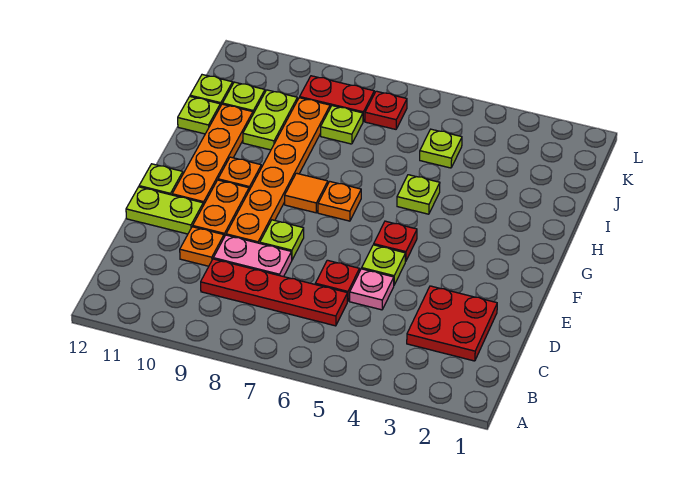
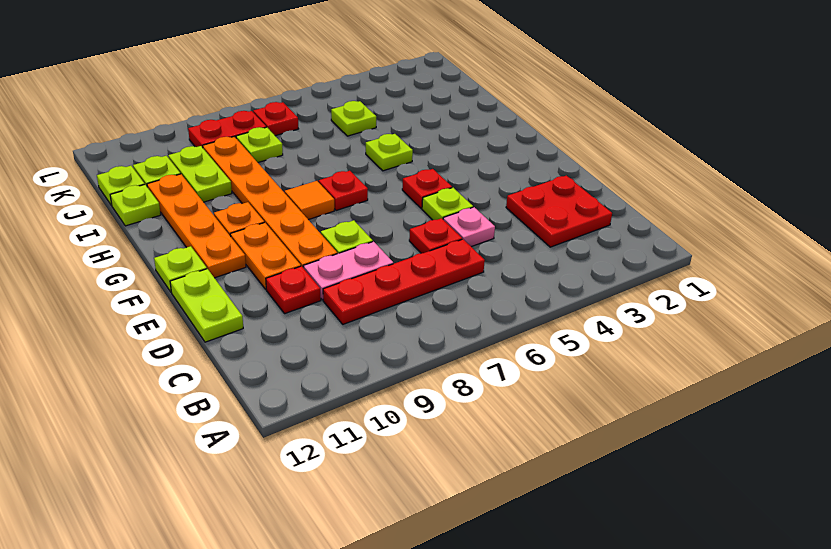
orange 1x1 plate [180,227,224,266] -> red 1x1 plate [266,266,321,314]
lime 1x2 plate [126,187,203,234] -> lime 1x2 plate turned to [170,269,243,342]
orange 1x1 plate [318,181,361,221] -> red 1x1 plate [319,171,368,211]

